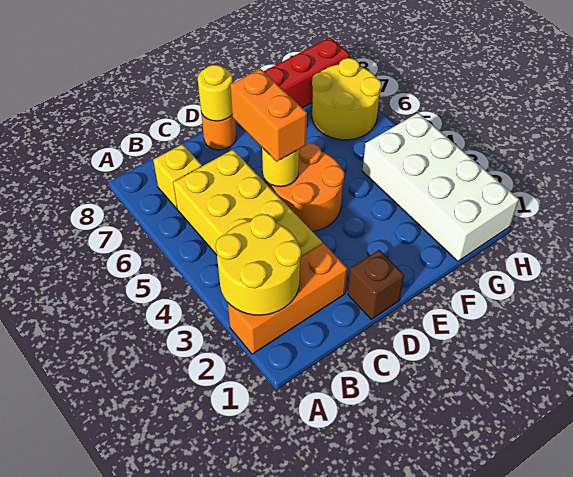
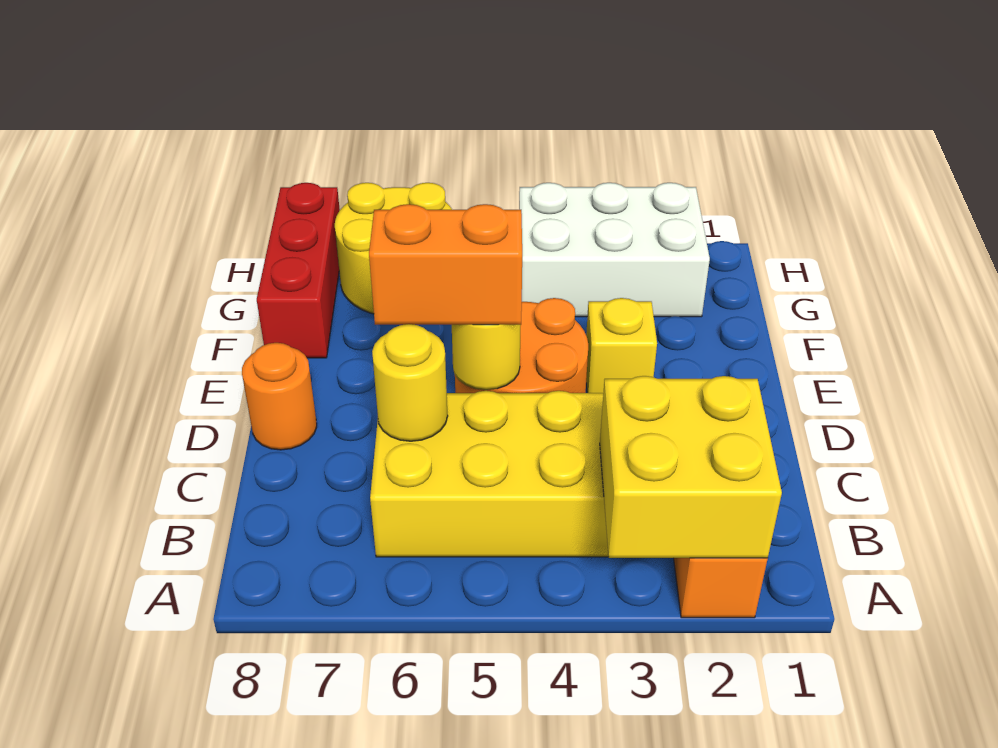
yellow 2x2 round brick [216,214,301,315] -> yellow 2x2 brick [600,376,782,558]
yellow 1x1 brick [153,144,202,208] -> yellow 1x1 brick moved to [586,298,657,393]
brown 1x1 brick [348,250,404,319] -> none
yellow 1x1 round brick [198,65,233,121] -> yellow 1x1 round brick moved to [372,324,448,441]
white 2x4 brick [363,113,519,261] -> white 2x3 brick [519,183,710,317]

